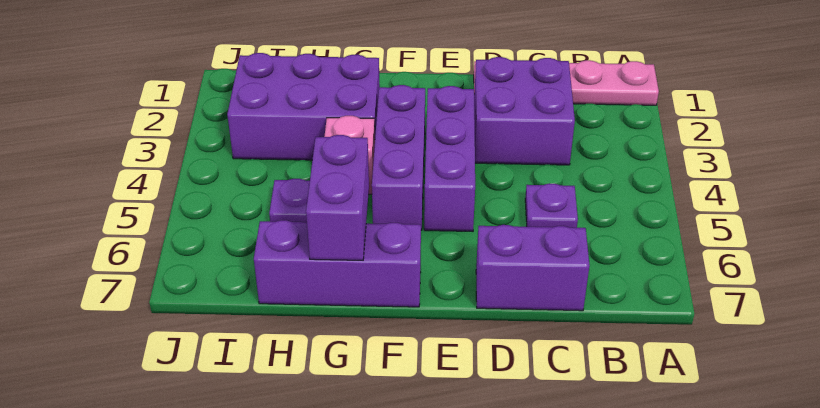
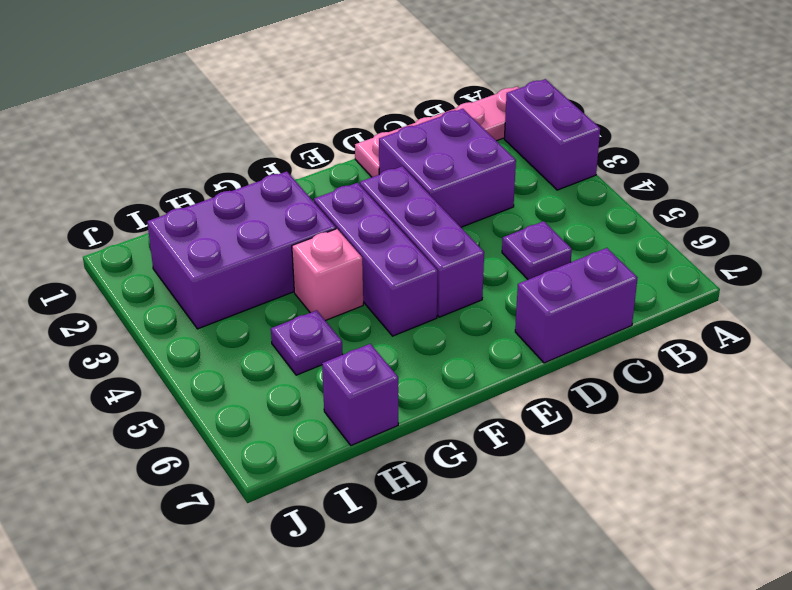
purple 1x3 brick [254,220,421,307] -> purple 1x1 brick [322,344,398,445]
purple 1x2 brick [306,135,369,260] -> purple 1x2 brick moved to [504,79,600,190]

